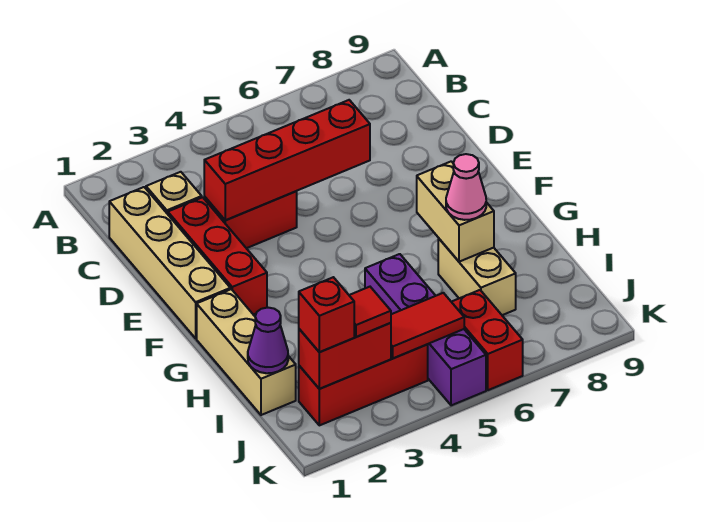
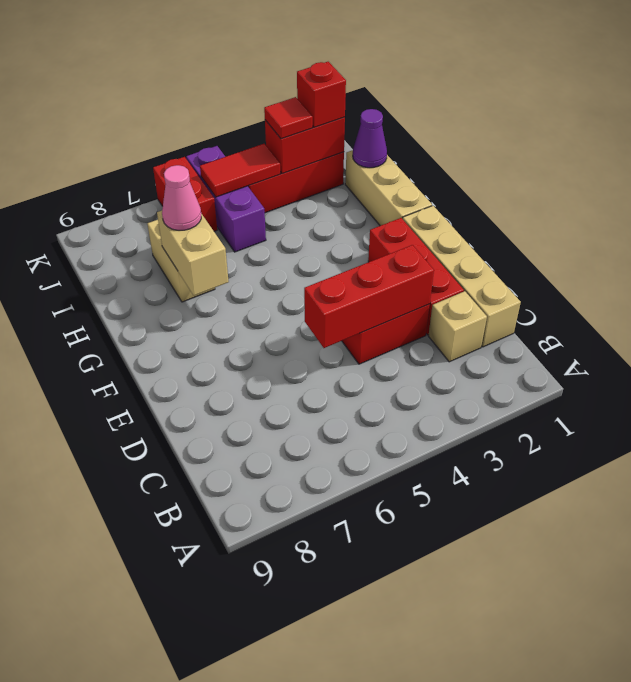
red 1x4 brick [204,100,370,220] -> red 1x3 brick [304,245,434,348]
purple 1x4 brick [365,254,486,405] -> purple 1x3 brick [186,146,266,252]

